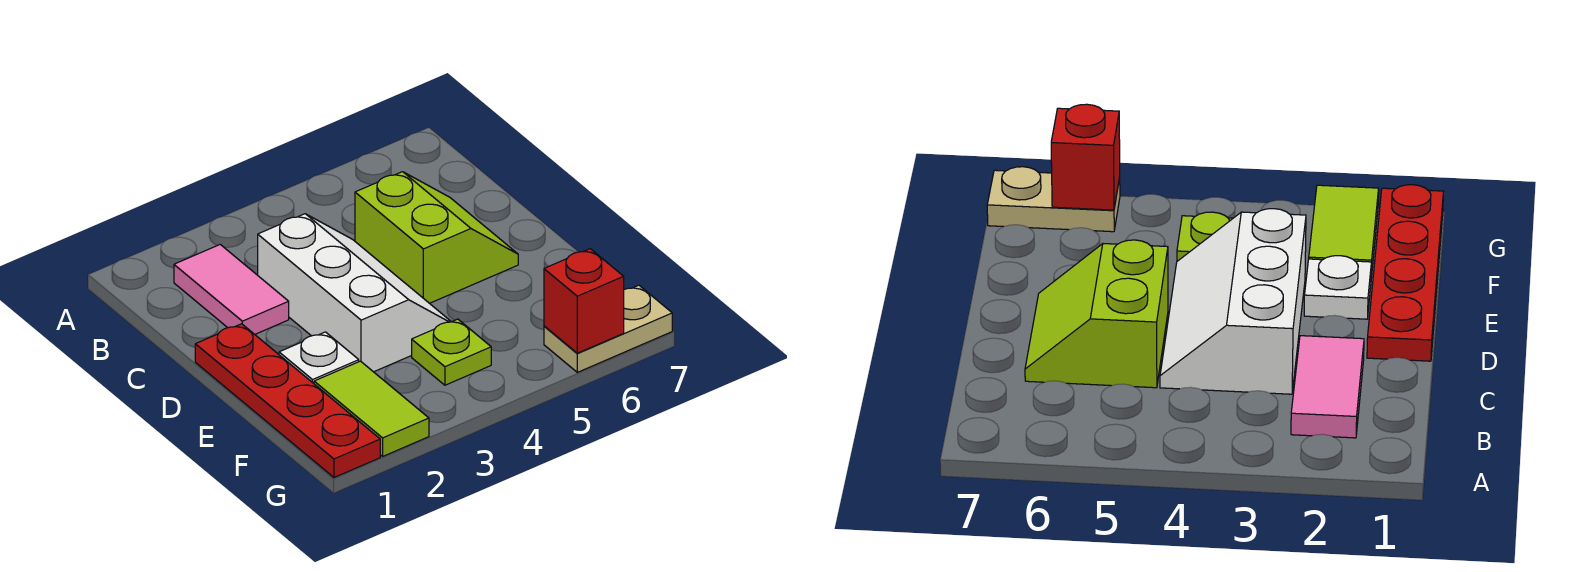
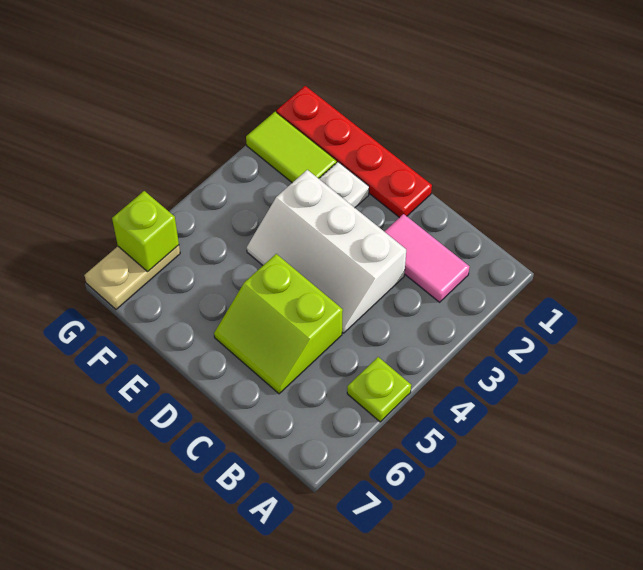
lime 1x1 plate [412,319,491,385] -> lime 1x1 plate moved to [347,357,411,422]
red 1x1 brick [544,249,624,353] -> lime 1x1 brick [112,191,179,272]

